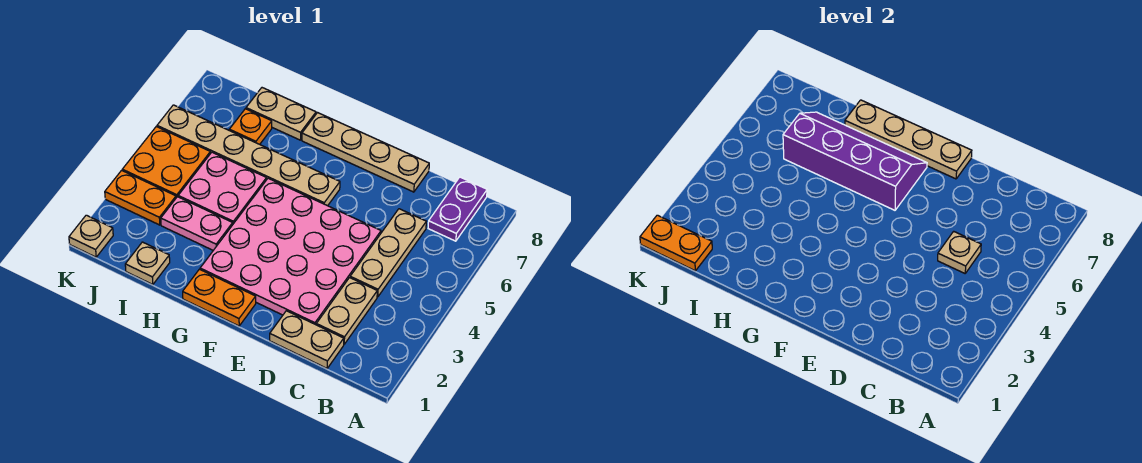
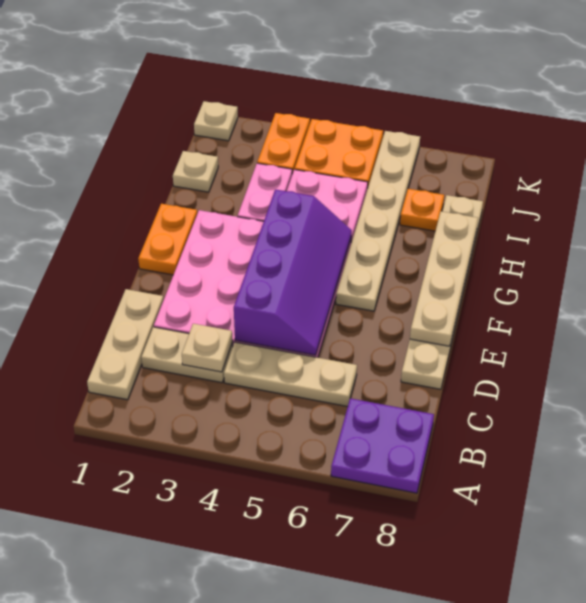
purple 1x2 plate [428,177,487,241] -> purple 2x2 plate [331,398,434,493]
tan 1x2 plate [270,311,344,368] -> tan 1x3 plate [87,289,164,400]
tan 1x1 plate [938,231,981,273] -> tan 1x1 plate moved to [182,324,233,372]
purple 2x4 slope [783,112,927,210] -> purple 2x4 slope moved to [234,189,352,355]
orange 1x2 plate [640,215,712,271] -> none

